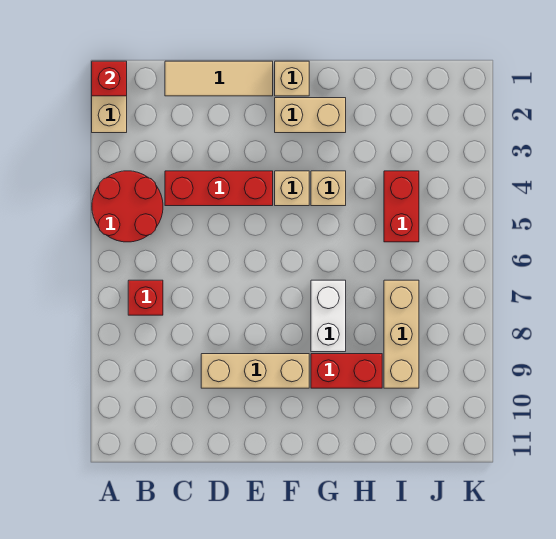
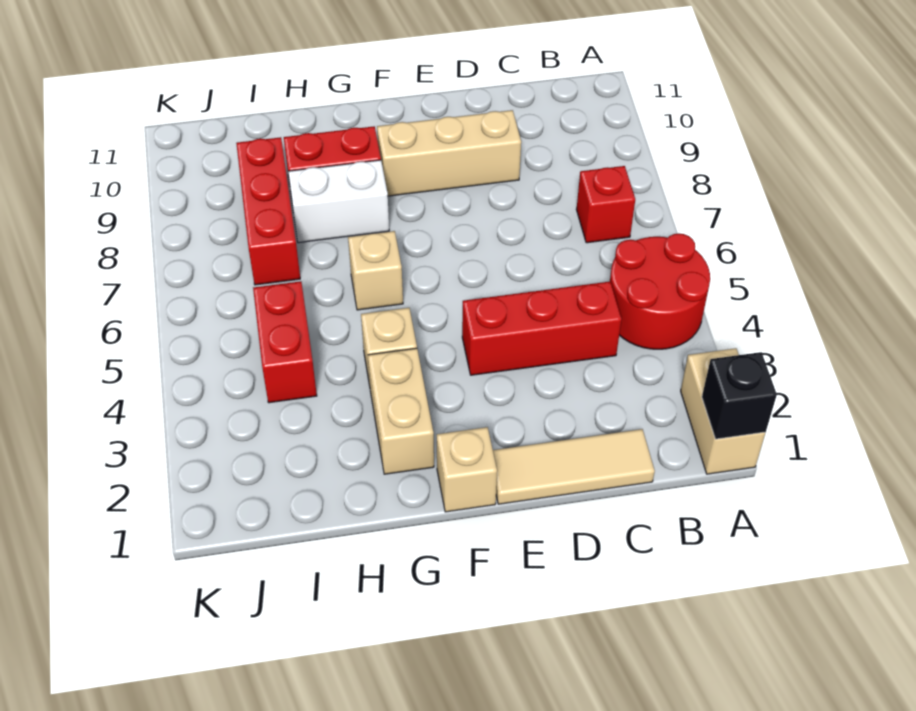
red 1x1 brick [92,61,127,96] -> black 1x1 brick [702,352,777,439]
tan 1x2 brick [275,98,346,133] -> tan 1x2 brick turned to [368,348,434,474]
tan 1x1 brick [275,171,309,206] -> tan 1x1 brick moved to [348,231,403,310]
white 1x2 brick [311,280,346,352] -> white 1x2 brick turned to [288,160,389,243]
tan 1x3 brick [384,280,419,388] -> red 1x3 brick [236,137,300,285]

